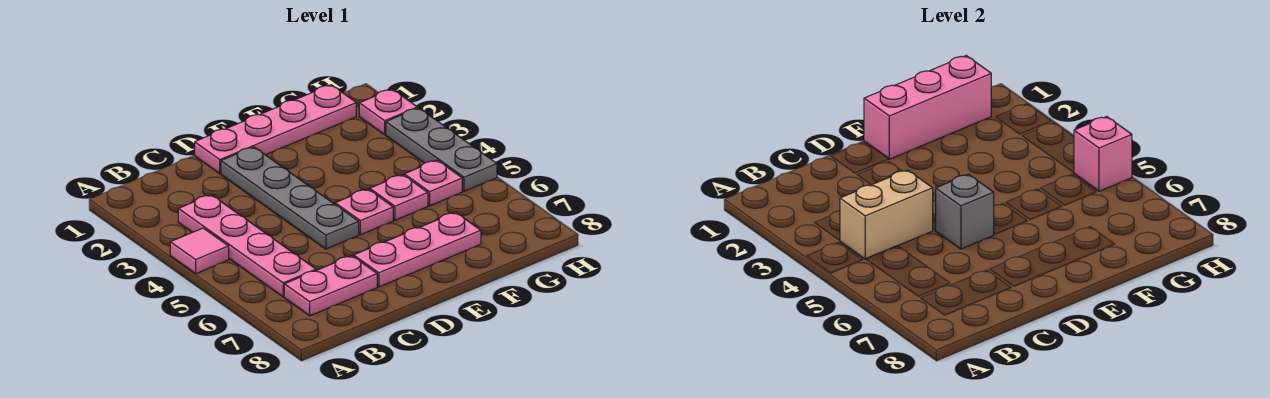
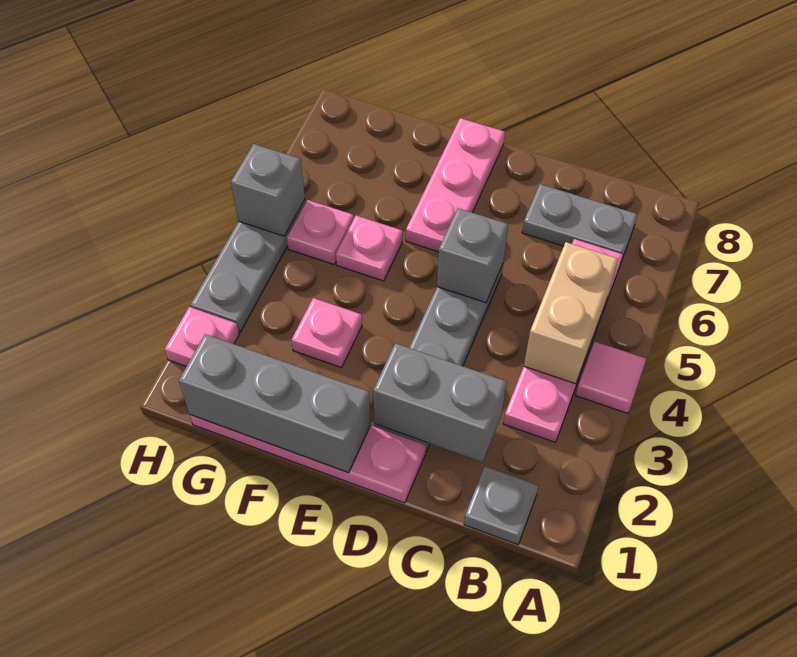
none -> grey 1x1 plate [464,466,539,545]
tan 1x2 brick [840,170,933,259] -> tan 1x2 brick turned to [524,242,618,384]
pink 1x2 plate [284,256,377,316] -> grey 1x2 plate [522,184,638,261]
none -> grey 1x2 brick [373,343,507,462]
pink 1x3 plate [354,212,481,287] -> pink 1x3 plate turned to [406,118,505,252]
pink 1x3 brick [864,56,991,159] -> grey 1x3 brick [179,334,371,473]
pink 1x1 plate [335,189,393,235] -> pink 1x1 plate moved to [291,298,362,368]
pink 1x1 brick [1074,117,1132,191] -> grey 1x1 brick [231,144,305,236]

